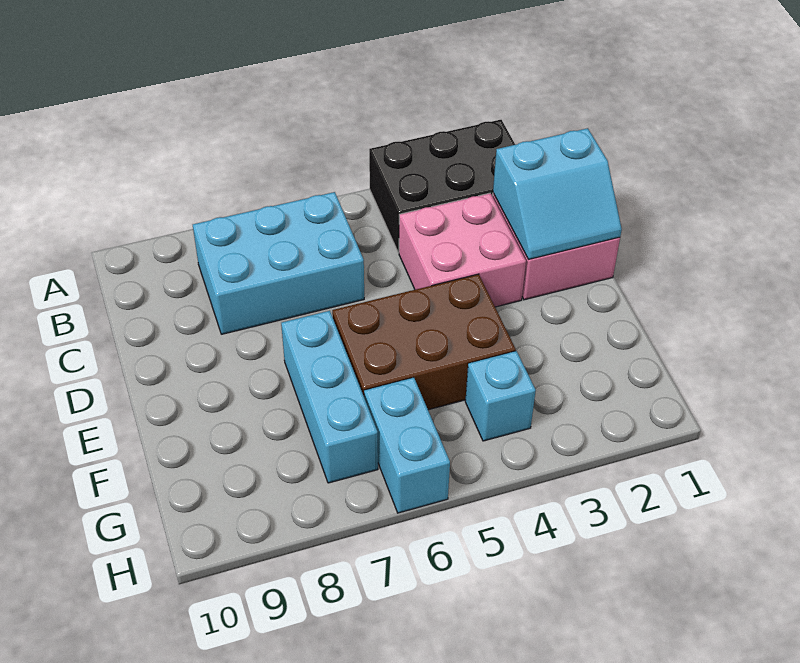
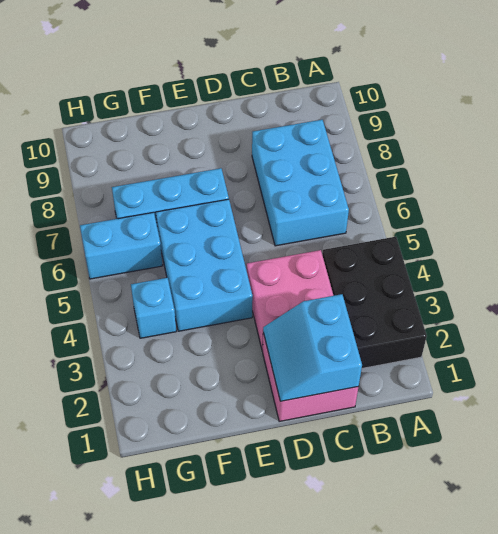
brown 2x3 brick [332,274,516,410] -> cyan 2x3 brick [156,199,253,331]

